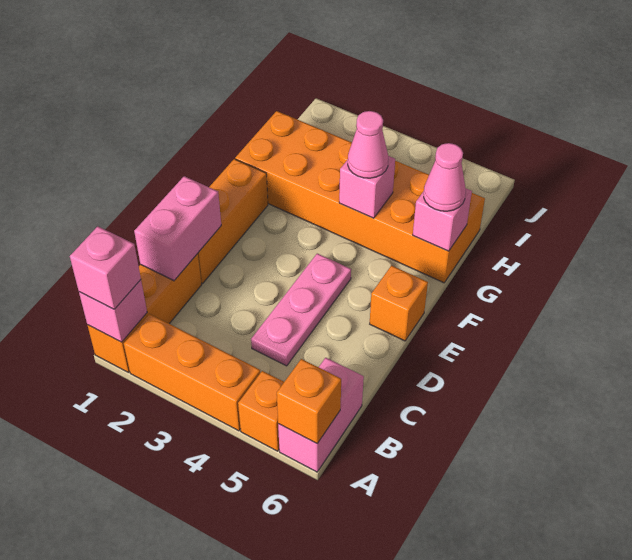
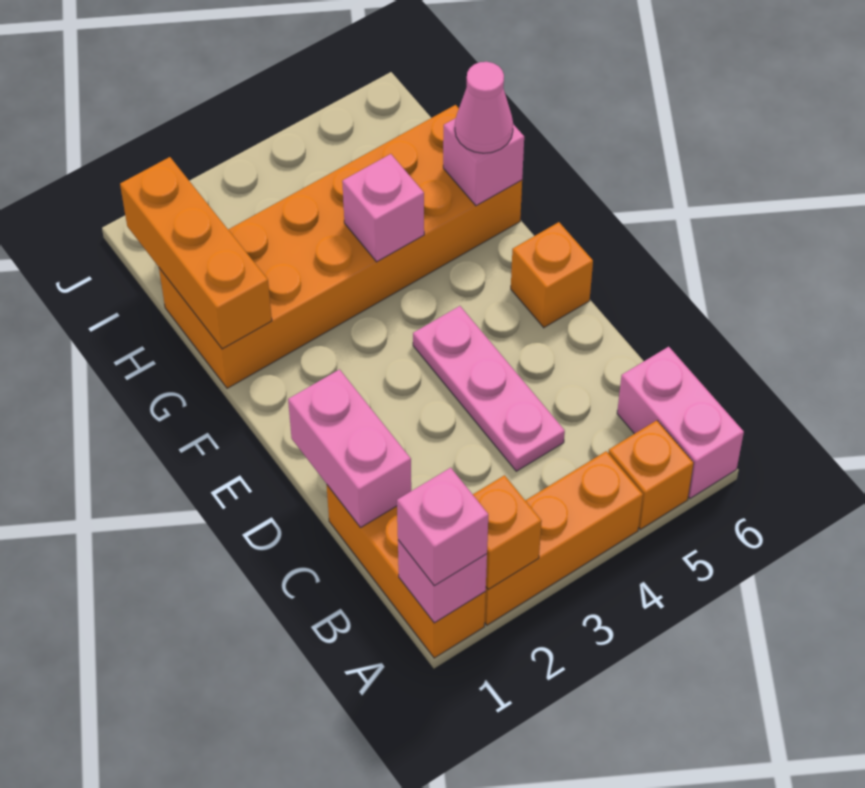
orange 1x1 brick [277,359,341,443] -> orange 1x1 brick moved to [473,475,542,589]
orange 1x3 brick [198,159,268,283] -> orange 1x3 brick moved to [120,157,272,349]
pink 1x1 cone [348,111,388,178] -> none

